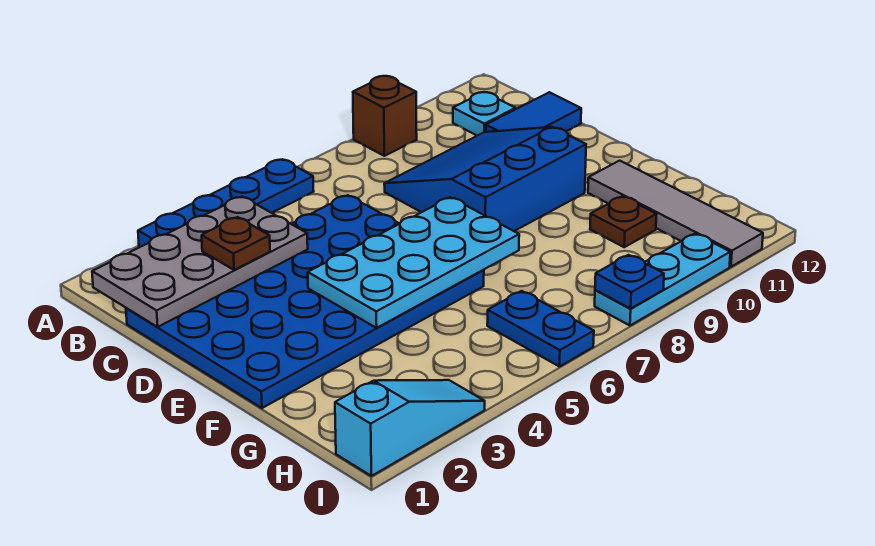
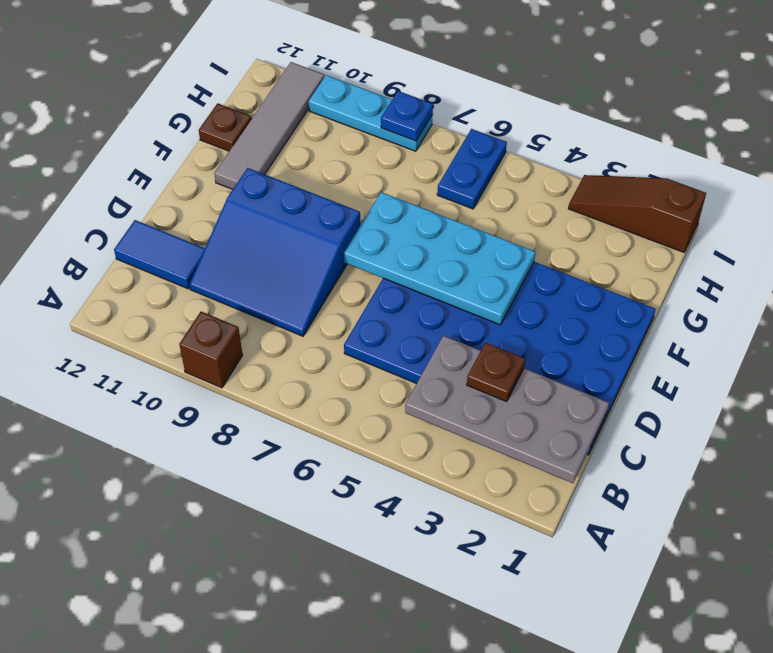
blue 1x4 plate [138,159,314,247] -> none
cyan 1x1 plate [453,92,516,136] -> none
brown 1x1 plate [590,196,657,247] -> brown 1x1 plate moved to [199,103,252,151]
cyan 1x3 slope [335,380,485,476] -> brown 1x3 slope [568,175,706,252]

